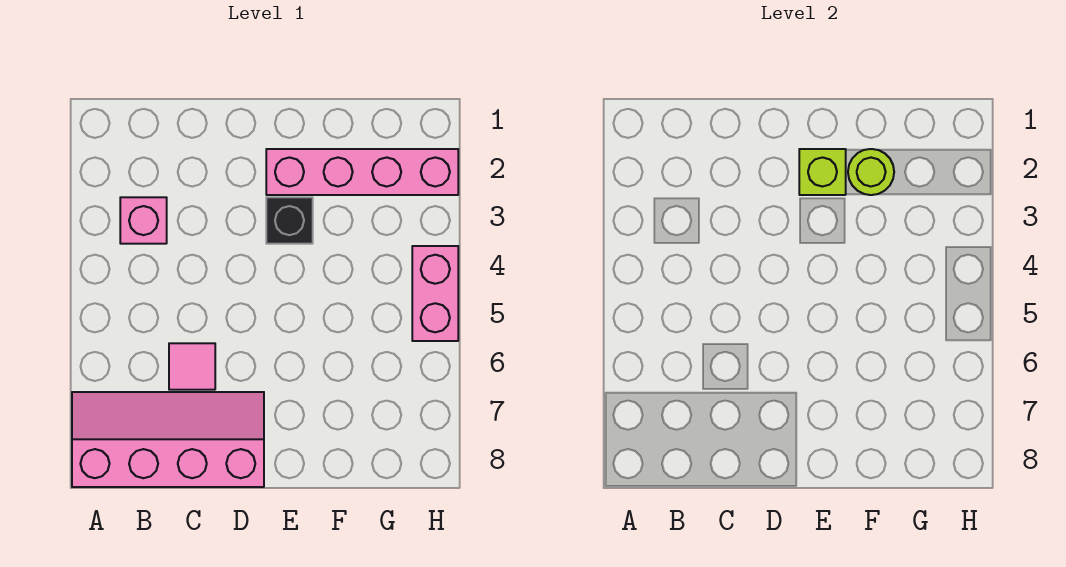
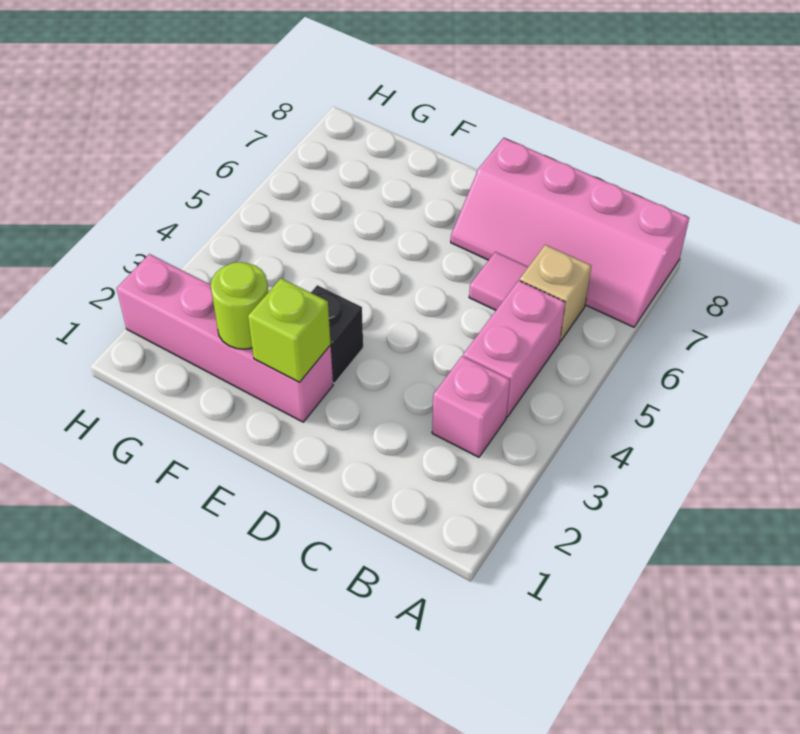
none -> tan 1x1 brick [520,245,591,341]
pink 1x2 brick [412,246,458,341] -> pink 1x2 brick moved to [463,280,565,417]

